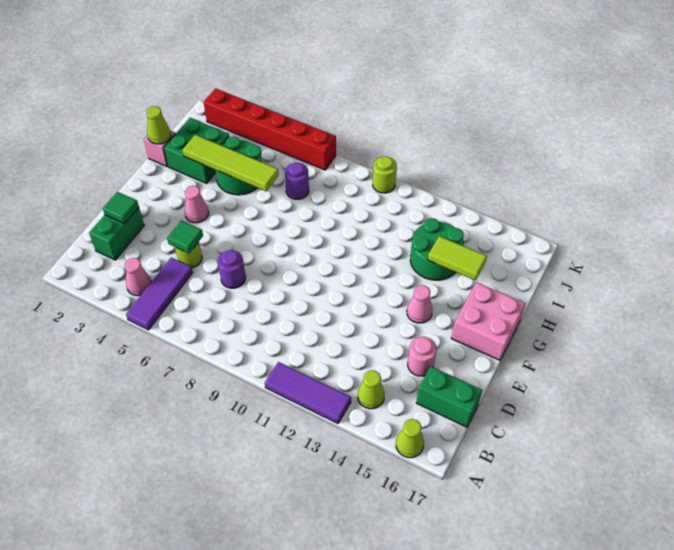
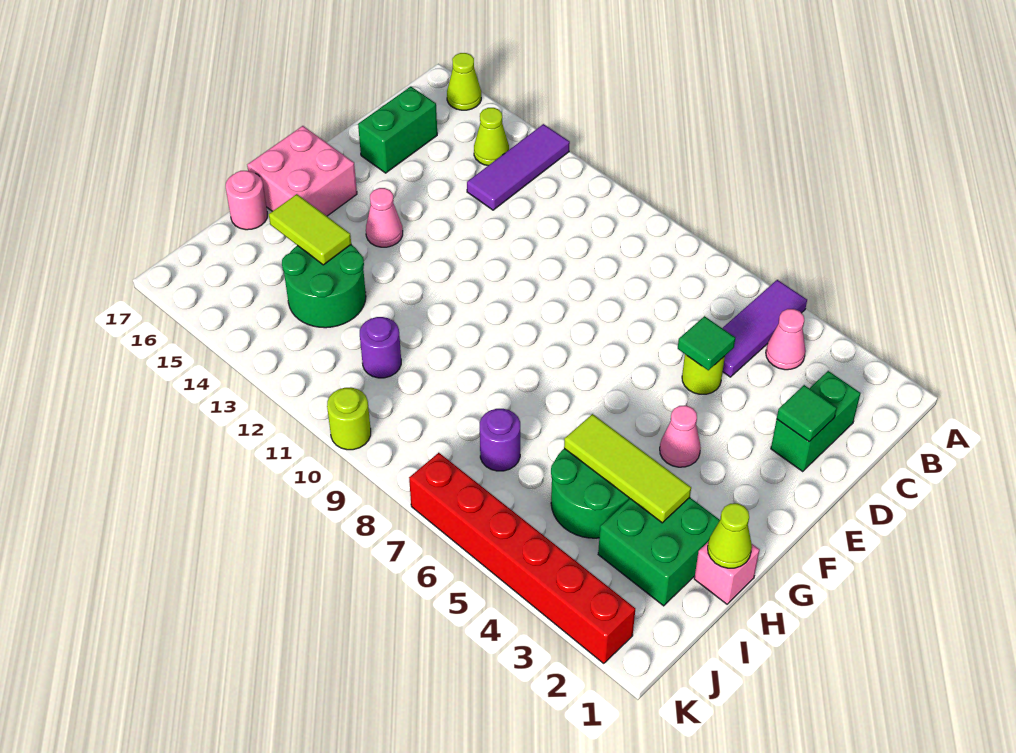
purple 1x3 tile [265,362,351,423] -> purple 1x3 tile turned to [467,124,570,210]
green 1x2 brick [416,366,482,427] -> green 1x2 brick turned to [358,86,437,173]
purple 1x1 round brick [218,250,246,288] -> purple 1x1 round brick moved to [360,317,401,378]
pink 1x1 round brick [408,337,437,376] -> pink 1x1 round brick moved to [226,171,267,230]
lime 1x4 tile [182,135,279,191] -> lime 1x3 tile [564,414,691,523]

